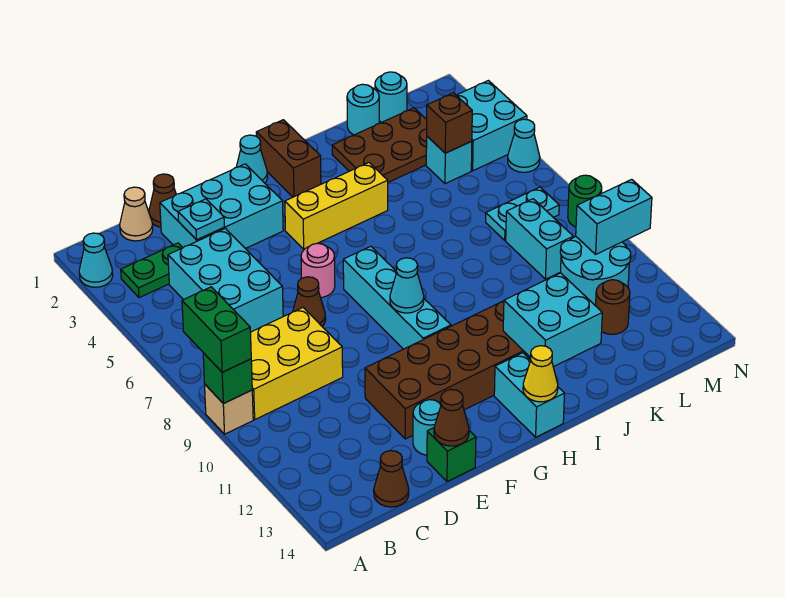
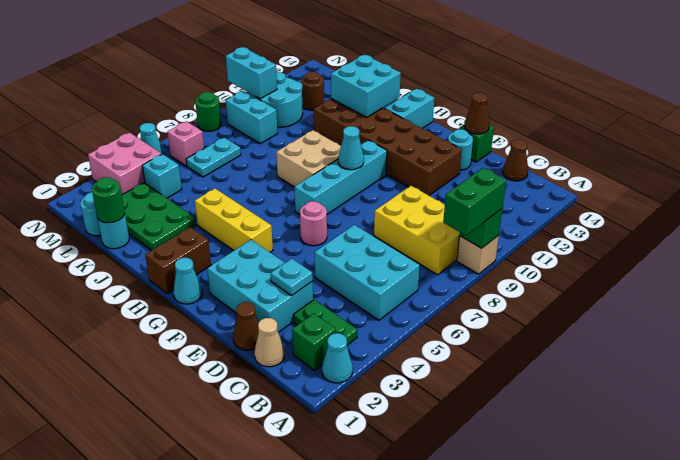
none -> green 1x1 brick [292,313,336,371]
cyan 2x3 brick [168,228,283,332] -> cyan 2x3 brick turned to [315,225,420,320]
brown 1x1 cone [293,277,326,326] -> none
none -> tan 2x2 brick [276,130,341,187]
yellow 1x1 cone [523,346,558,402] -> none
brown 2x3 plate [332,108,427,182] -> green 2x3 plate [122,183,196,250]
none -> green 1x1 round brick [92,177,125,223]
brown 1x1 brick [427,93,472,153] -> none
cyan 1x2 plate [486,187,559,240] -> cyan 1x2 plate turned to [186,138,241,177]
cyan 1x2 brick [506,199,573,279] -> cyan 1x2 brick turned to [226,91,278,144]
cyan 2x2 brick [456,81,527,171] -> pink 2x2 brick [88,133,161,195]
none -> pink 1x1 brick [167,121,204,166]

